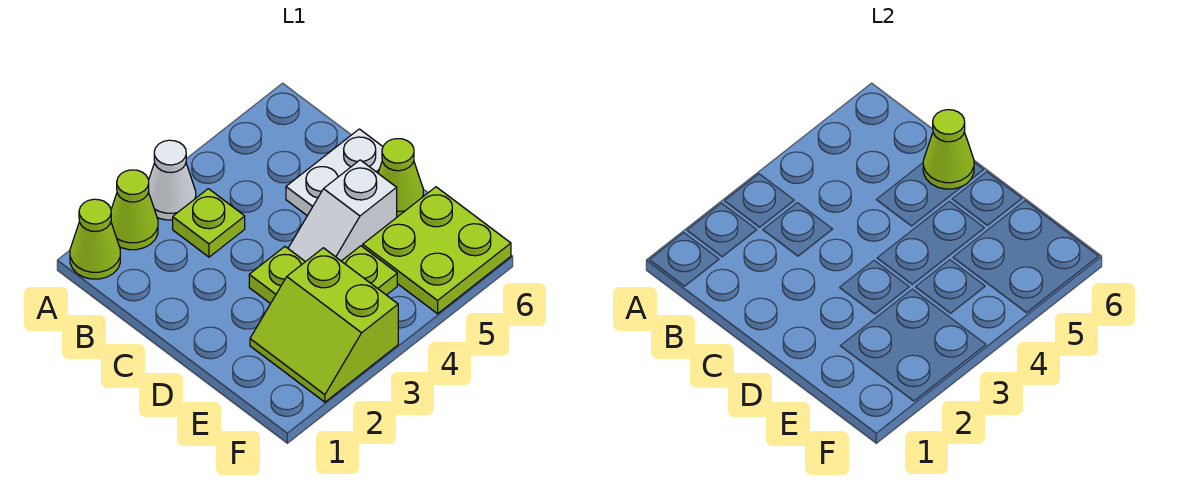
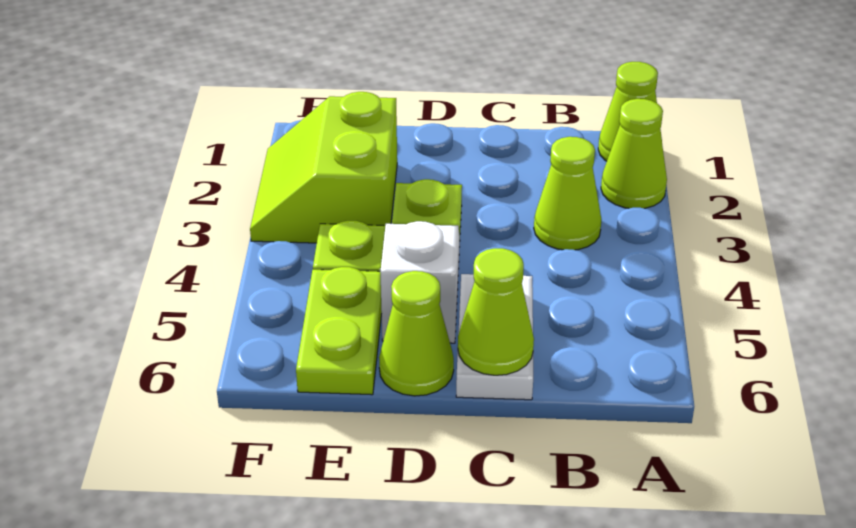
white 1x1 cone [149,140,196,220] -> none
lime 1x1 plate [173,189,245,257] -> lime 1x1 cone [534,137,601,250]
lime 2x2 slope [250,248,398,402] -> lime 2x2 slope turned to [250,92,397,243]
lime 2x2 plate [363,187,511,314] -> lime 1x2 plate [296,267,382,395]

